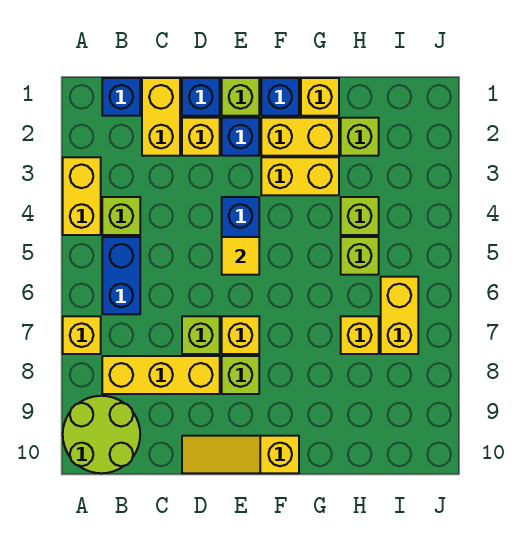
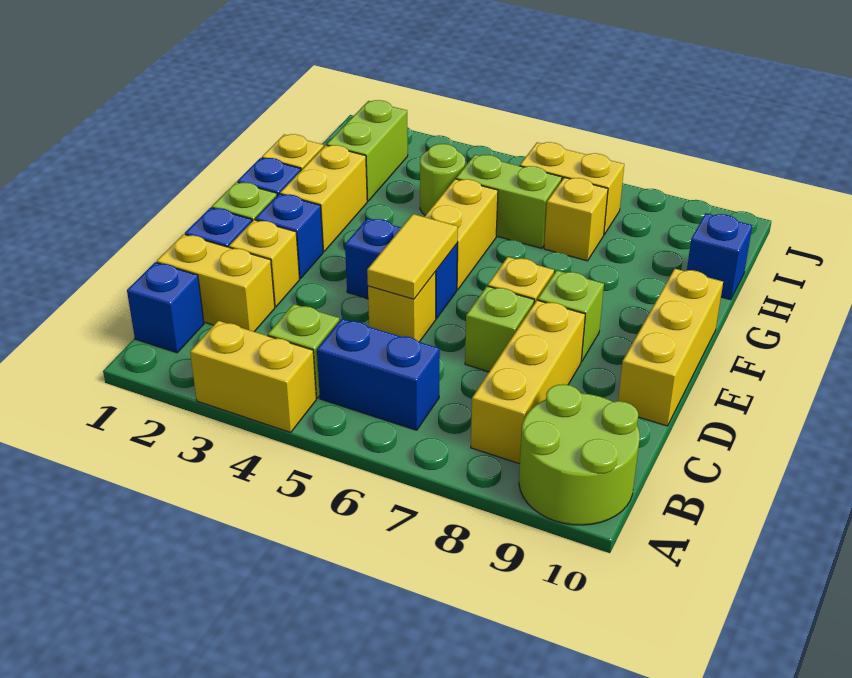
yellow 1x1 brick [63,316,101,354] -> yellow 1x1 brick moved to [368,272,436,342]
yellow 1x3 slope [182,436,299,473] -> yellow 1x3 brick [618,269,723,426]
yellow 1x1 tile [222,237,259,275] -> yellow 1x2 tile [367,214,458,299]
yellow 1x2 brick [261,157,339,195] -> yellow 1x2 brick moved to [425,179,498,290]
lime 1x1 brick [341,118,379,156] -> lime 1x2 brick [327,100,408,201]
lime 1x1 brick [341,197,379,235] -> lime 1x1 round brick [420,144,465,215]
lime 1x1 brick [341,237,379,275] -> lime 1x2 brick [456,155,562,248]
none -> blue 1x1 brick [687,213,752,300]

